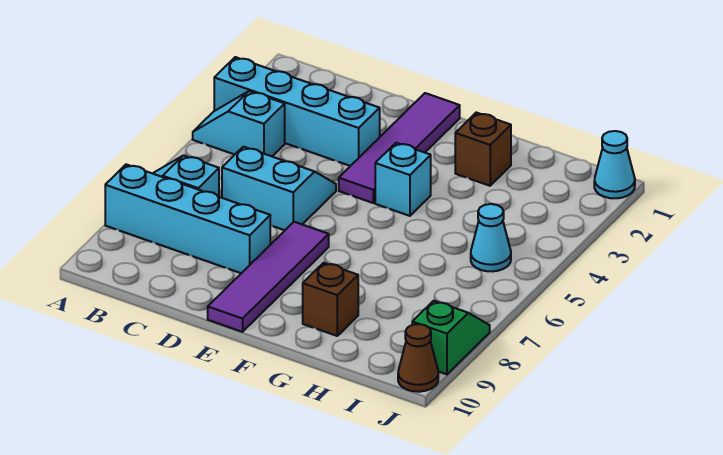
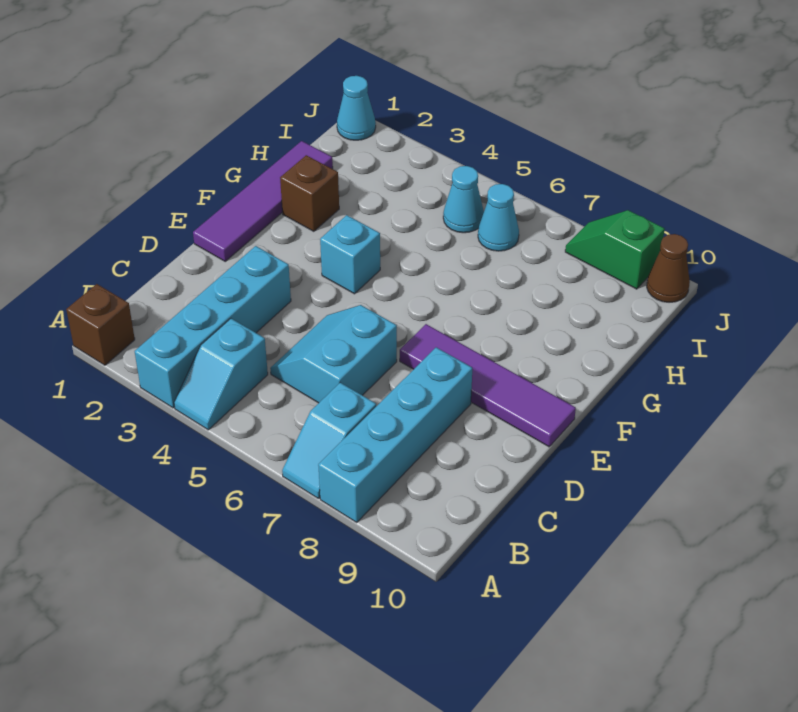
purple 1x4 tile [339,93,460,203] -> purple 1x4 tile turned to [193,141,333,261]
brown 1x1 brick [303,263,358,336] -> brown 1x1 brick moved to [66,284,135,365]
none -> cyan 1x1 cone [478,184,519,251]

